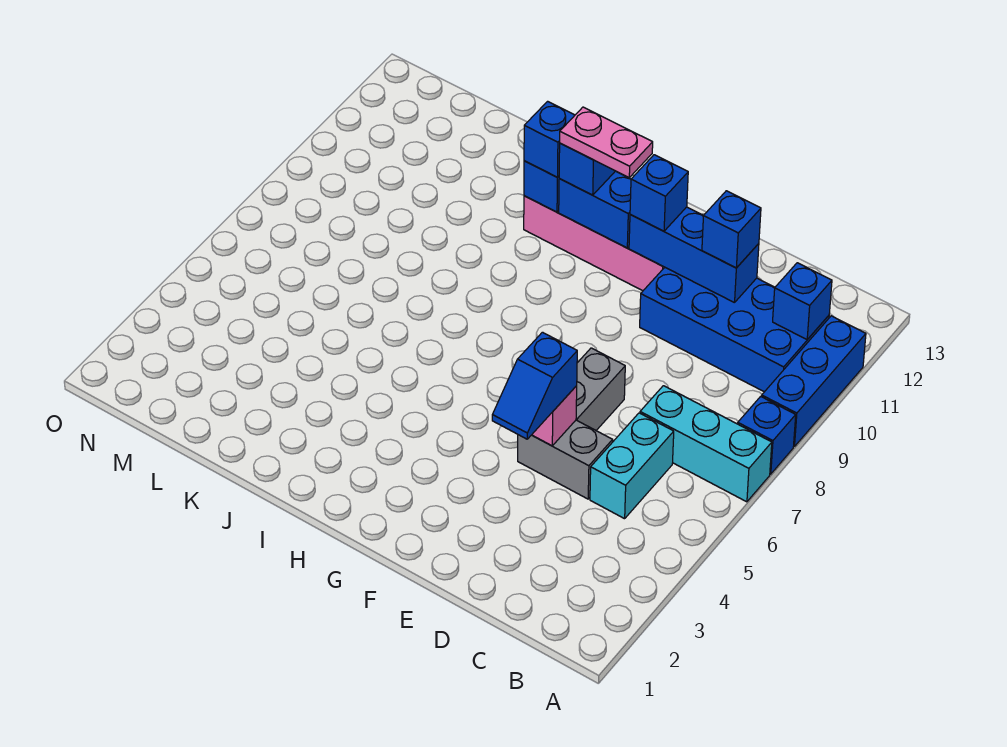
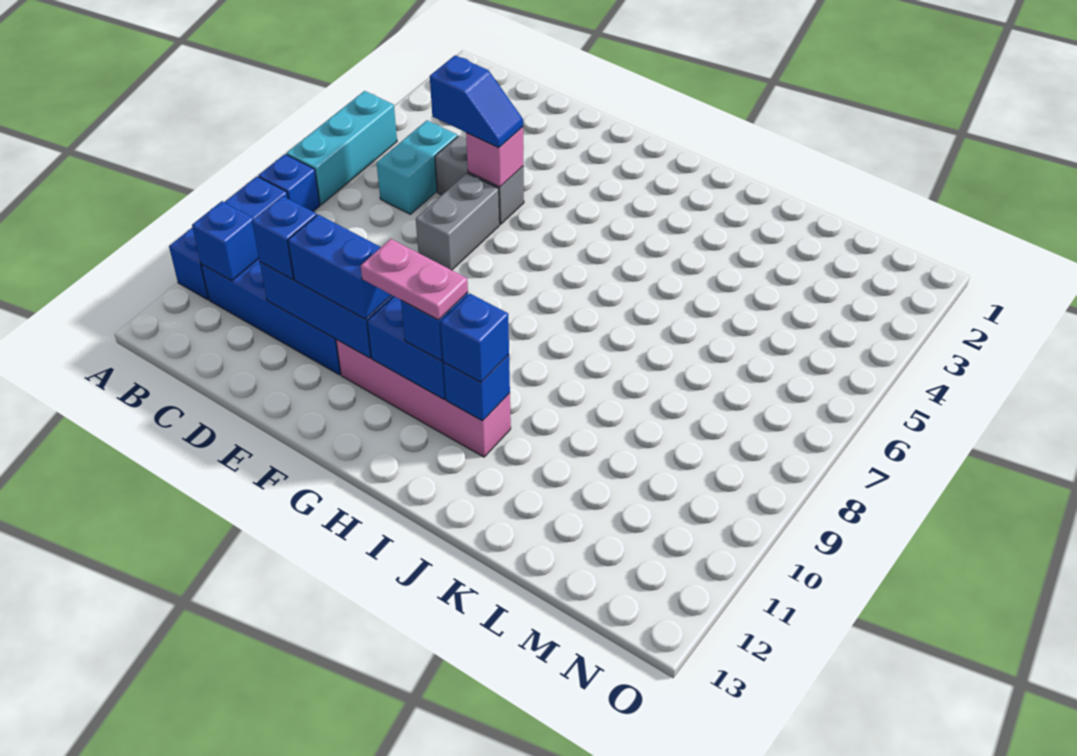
cyan 1x3 brick [640,386,772,502] -> cyan 1x3 brick turned to [286,91,397,205]
blue 1x2 slope [492,332,577,439] -> blue 1x2 slope turned to [430,55,523,148]
blue 1x1 brick [630,155,688,231] -> blue 1x2 brick [288,215,391,319]

